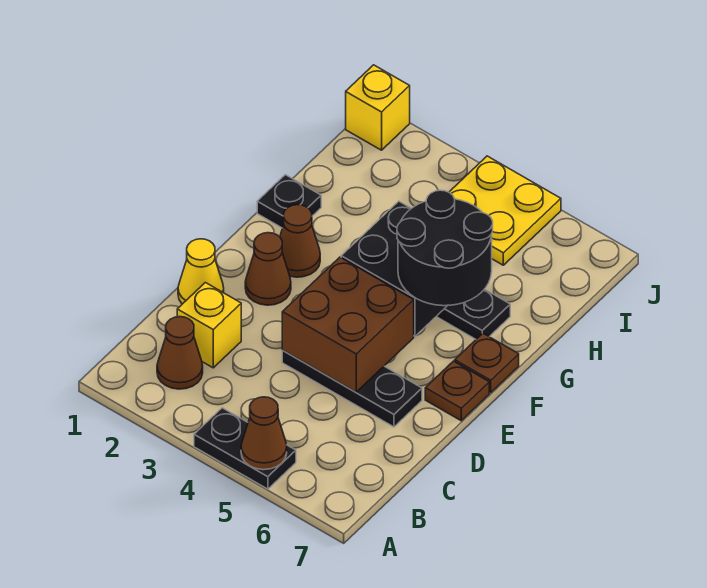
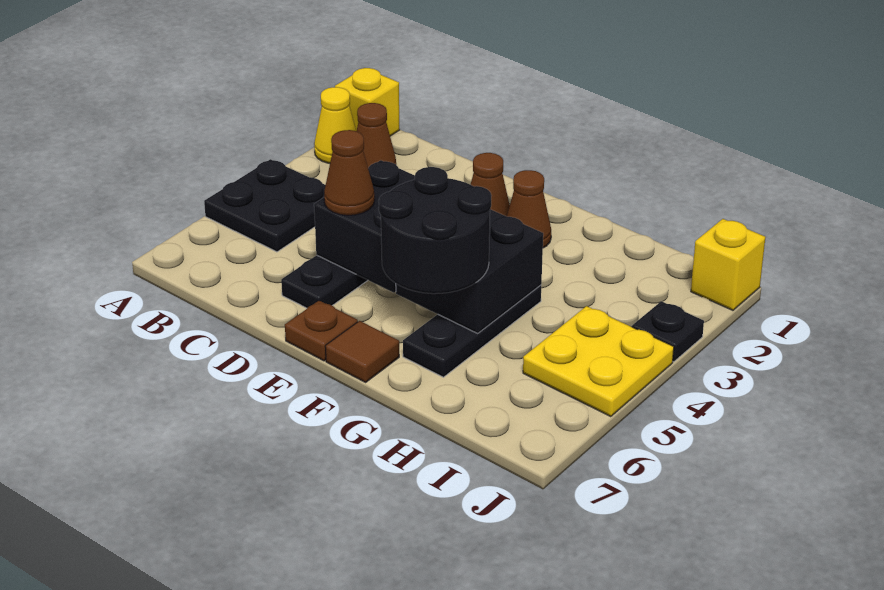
black 1x2 plate [194,408,296,489] -> black 2x2 plate [204,159,325,252]
brown 1x1 cone [241,397,287,470] -> brown 1x1 cone moved to [324,130,375,215]
yellow 1x1 brick [177,283,241,368] -> yellow 1x1 brick moved to [335,68,400,136]
yellow 1x1 cone [178,239,224,304] -> yellow 1x1 cone moved to [314,87,356,163]
brown 2x2 brick [282,257,414,392] -> black 2x2 brick [314,160,415,293]
brown 1x1 plate [455,333,519,393] -> brown 1x1 tile [325,321,399,382]
black 1x1 plate [257,175,321,228] -> black 1x1 plate moved to [632,301,704,362]

